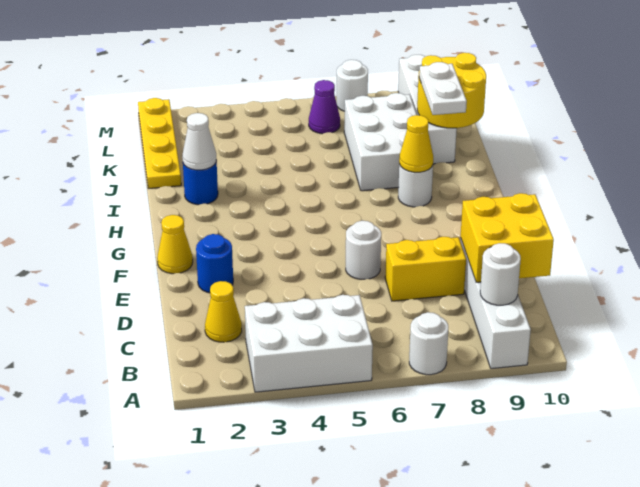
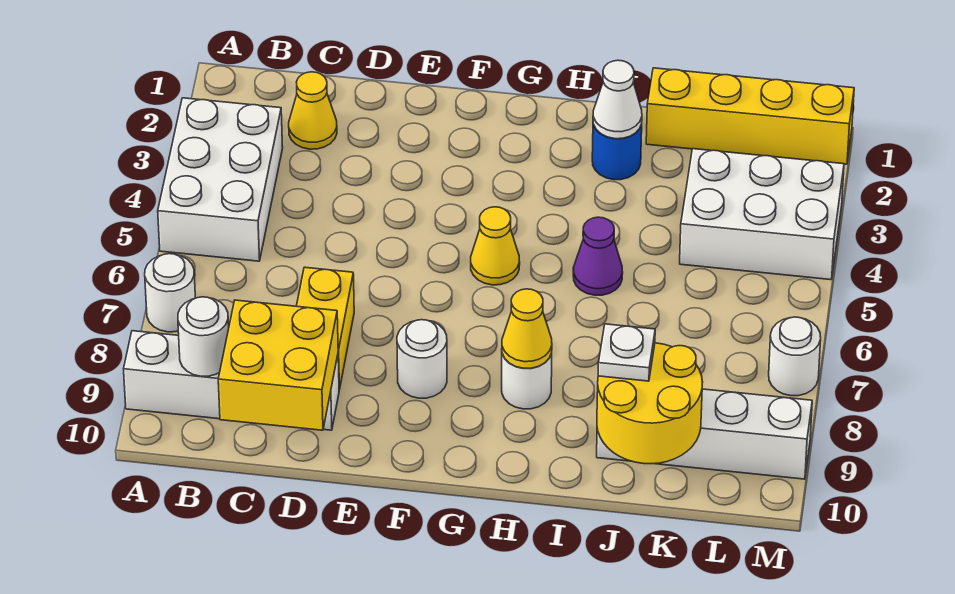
blue 1x1 round brick [196,234,233,293] -> none
white 1x1 round brick [346,220,381,279] -> white 1x1 round brick moved to [397,320,447,398]
yellow 1x1 cone [157,215,193,274] -> yellow 1x1 cone moved to [471,207,520,285]
white 2x3 brick [344,93,417,191] -> white 2x3 brick moved to [680,149,844,280]
white 1x2 plate [419,62,467,115] -> white 1x1 plate [598,324,655,381]
yellow 1x4 plate [138,98,181,189] -> yellow 1x4 brick [646,68,854,164]
purple 1x1 cone [309,80,340,134] -> purple 1x1 cone moved to [573,217,623,295]

